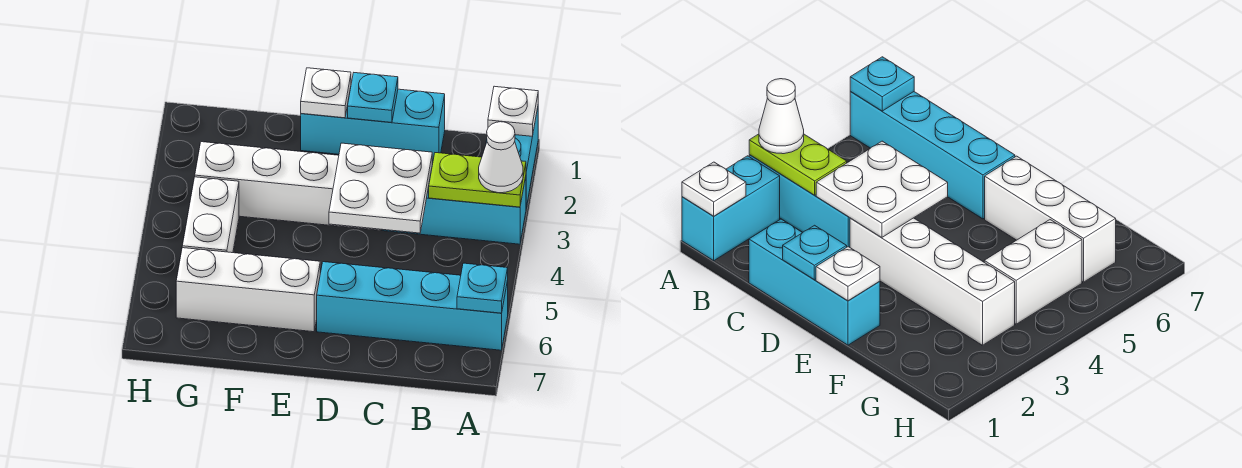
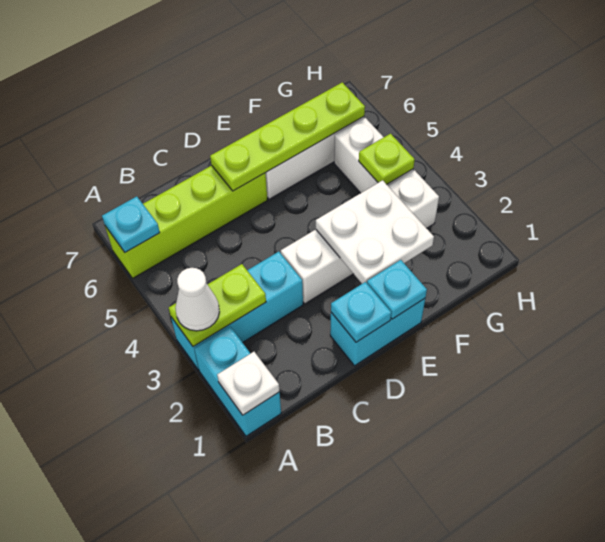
cyan 1x4 brick [317,262,508,350] -> lime 1x4 brick [105,165,267,278]
cyan 1x3 brick [301,88,445,163] -> cyan 1x2 brick [330,299,425,366]
white 2x2 plate [329,143,432,233] -> white 2x2 plate moved to [316,180,434,284]
none -> lime 1x4 plate [210,82,365,191]
white 1x1 plate [301,68,351,118] -> cyan 1x1 plate [367,260,427,319]
none -> lime 1x1 plate [359,134,415,184]

